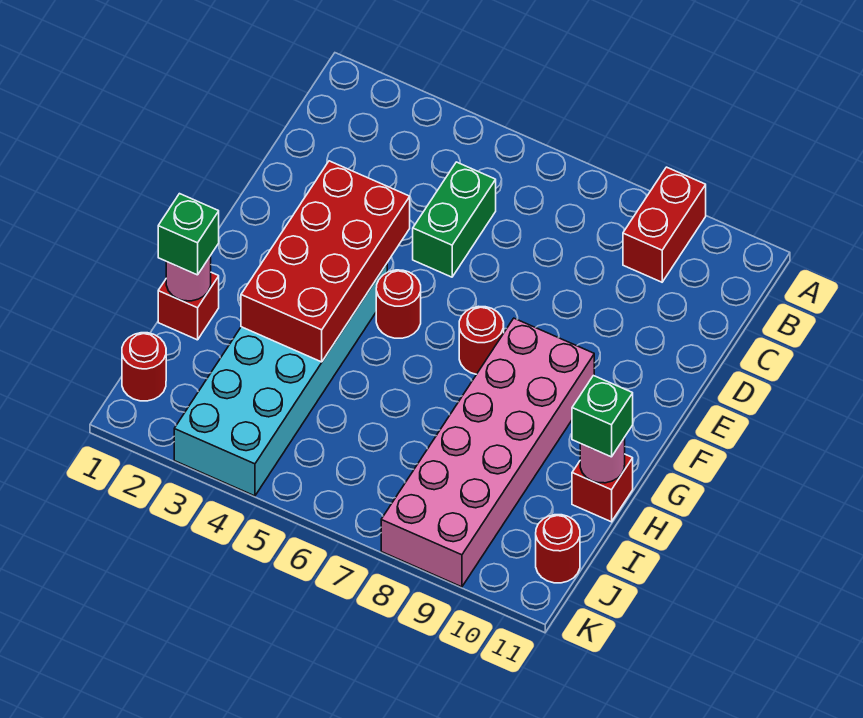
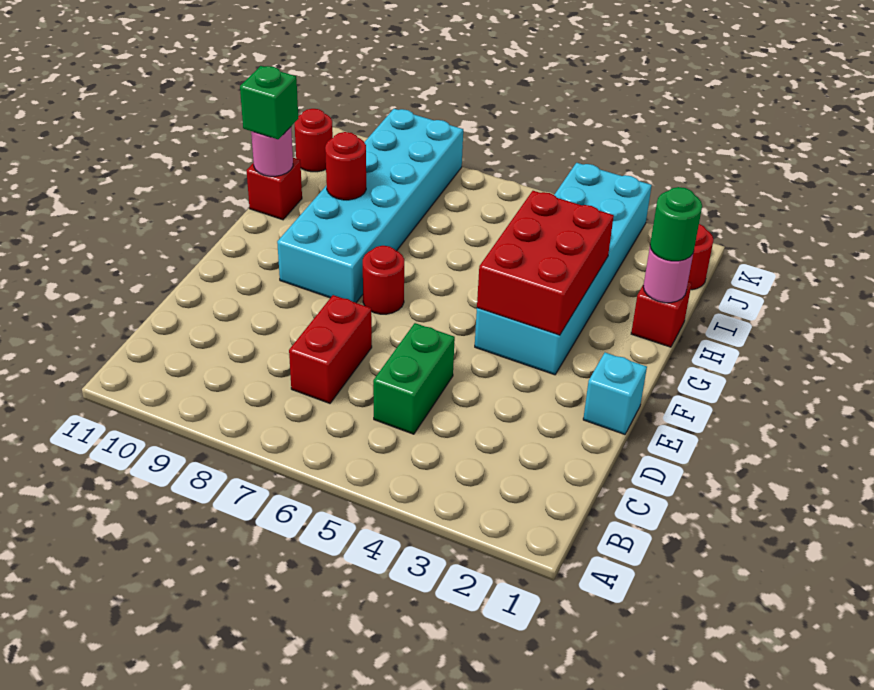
red 1x2 brick [623,167,706,282] -> red 1x2 brick moved to [289,295,372,403]
none -> cyan 1x1 brick [583,353,647,434]
red 2x4 brick [241,161,410,362] -> red 2x3 brick [477,191,614,335]
red 1x1 round brick [376,270,421,338] -> red 1x1 round brick moved to [325,132,366,200]
pink 2x6 brick [381,318,594,587] -> cyan 2x6 brick [277,109,463,303]
green 1x1 brick [158,194,219,275] -> green 1x1 round brick [650,187,702,261]

